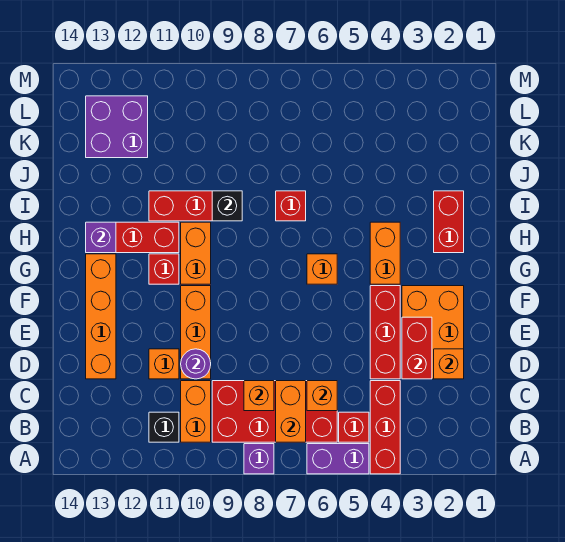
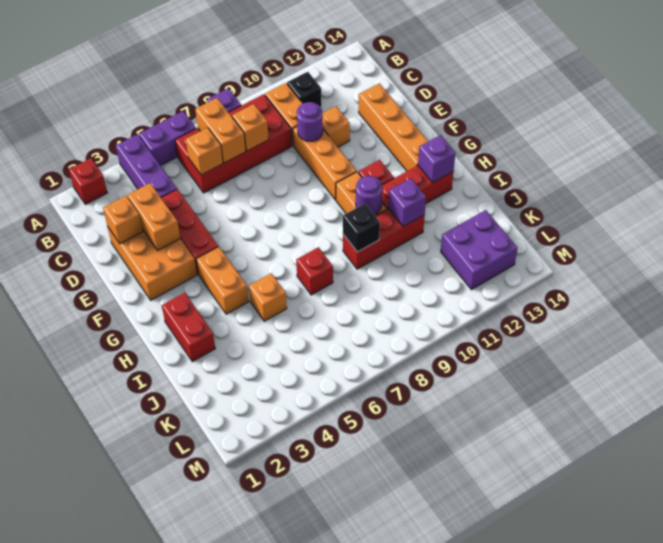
red 1x3 brick [370,381,400,474] -> purple 1x3 brick [116,134,177,197]
red 1x1 brick [339,412,369,442] -> red 1x1 brick moved to [69,158,107,204]
red 1x2 brick [402,317,432,379] -> orange 1x2 brick [128,183,180,250]
orange 1x1 brick [307,254,337,284] -> orange 1x1 brick moved to [249,273,287,321]
none -> purple 1x1 round brick [356,176,382,215]
none -> purple 1x1 brick [389,179,426,226]

